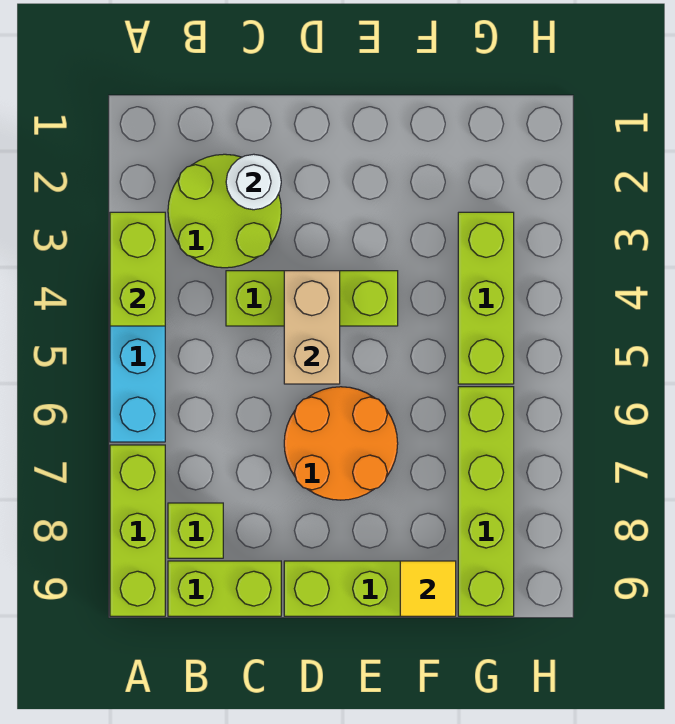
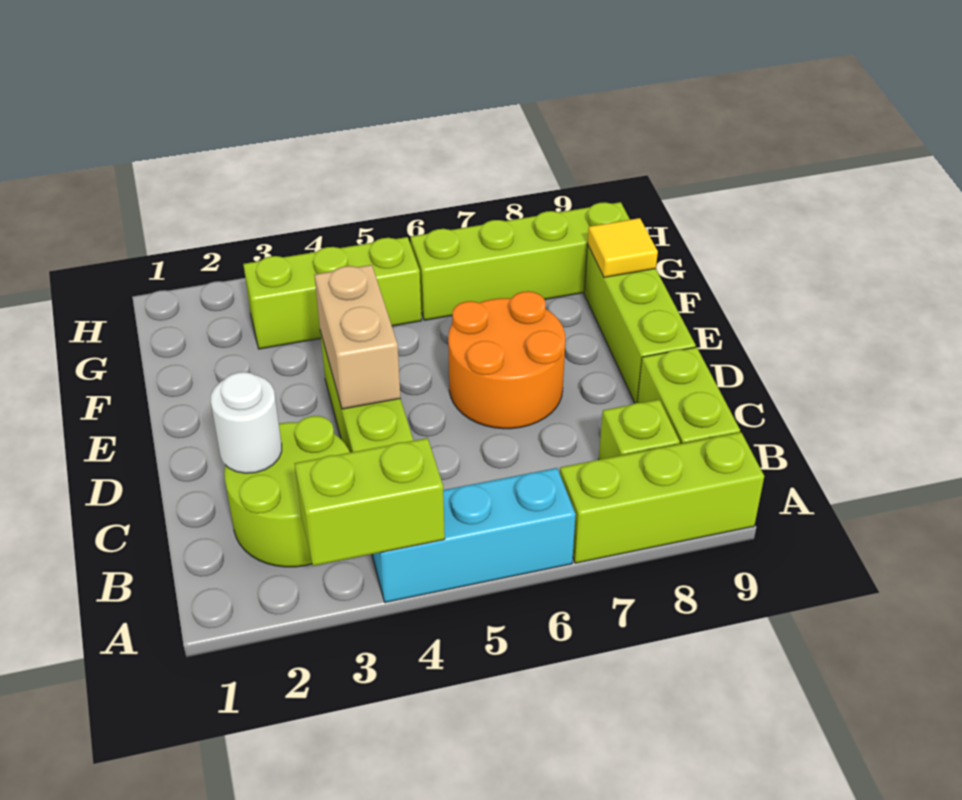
tan 1x2 brick [284,271,340,384] -> tan 1x2 brick turned to [314,265,401,409]

